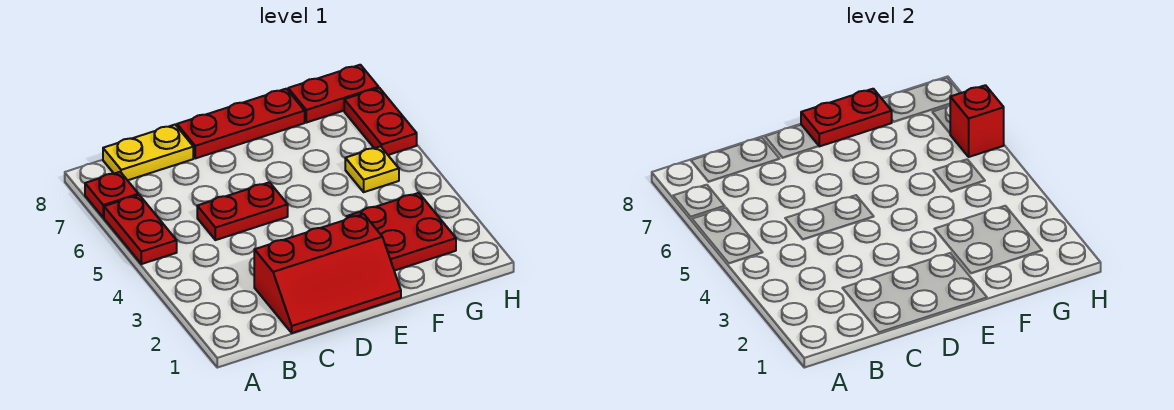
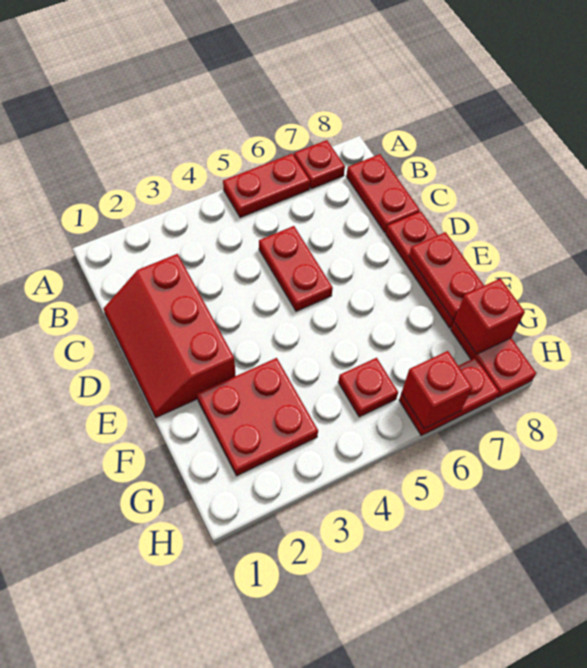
yellow 1x2 plate [103,125,193,180] -> red 1x2 plate [346,154,420,233]
yellow 1x1 plate [345,146,399,192] -> red 1x1 plate [338,358,398,417]
none -> red 1x1 brick [454,279,525,354]

